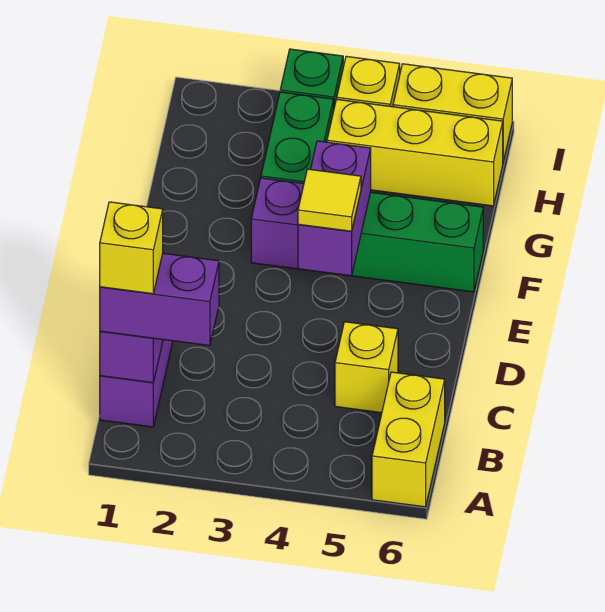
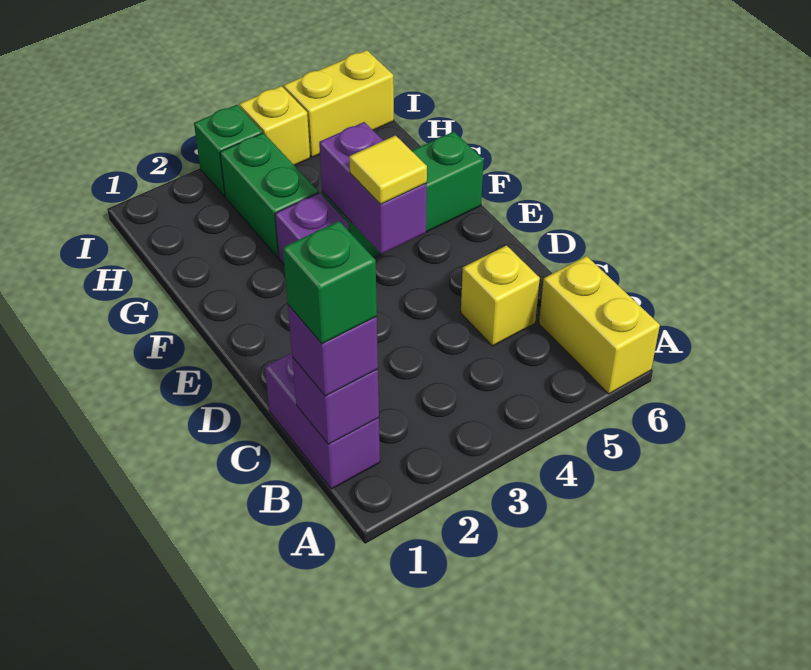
purple 1x2 brick [100,253,219,346] -> purple 1x1 brick [288,305,378,396]
yellow 1x1 brick [100,202,163,294] -> green 1x1 brick [283,221,377,344]
yellow 1x3 brick [327,99,503,206] -> none

